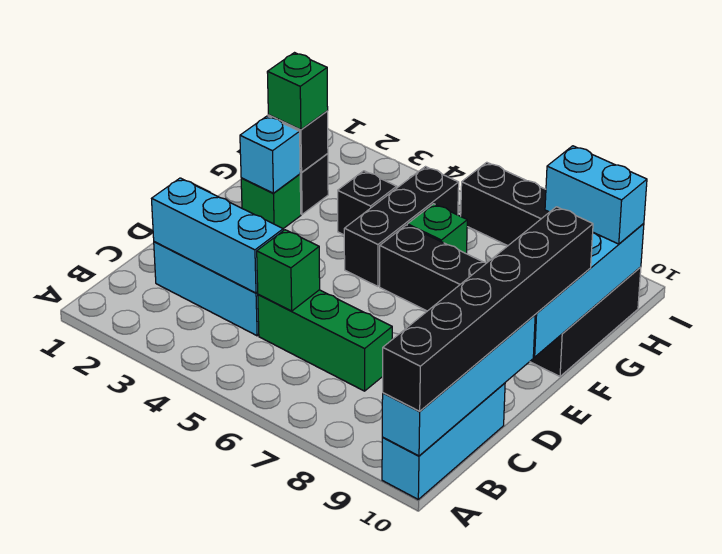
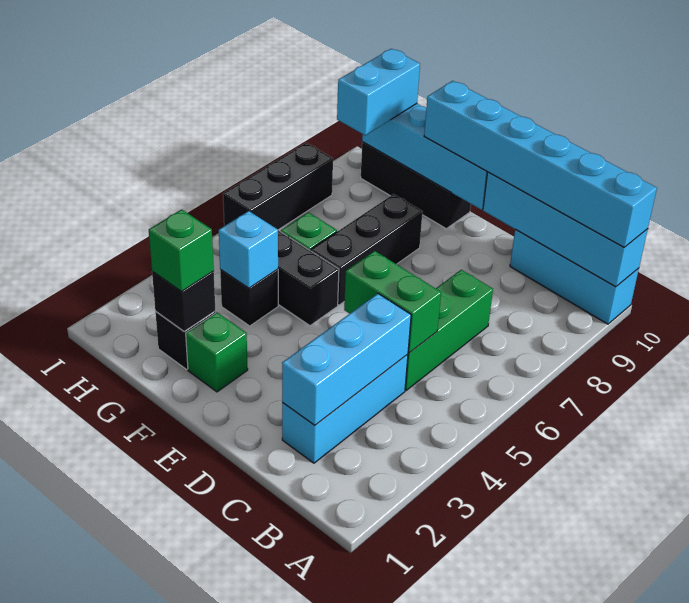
black 1x6 brick [383,207,593,411] -> cyan 1x6 brick [424,81,657,247]
green 1x1 brick [257,230,320,311] -> green 1x2 brick [344,251,441,353]
cyan 1x1 brick [240,116,300,193] -> cyan 1x1 brick moved to [219,211,278,288]

